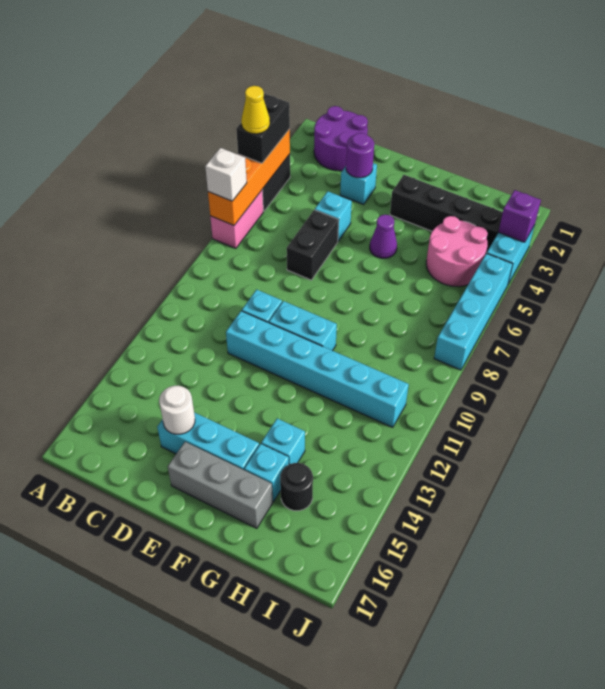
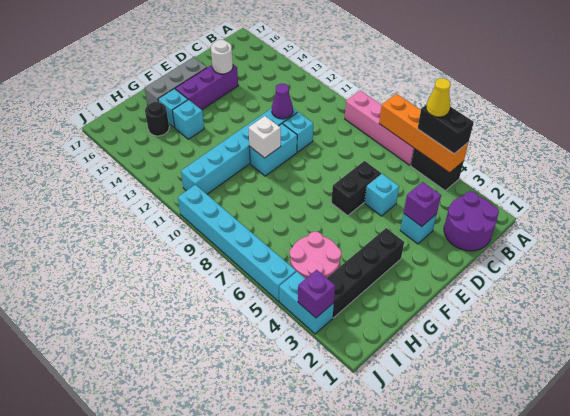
pink 1x2 brick [210,190,263,248] -> pink 1x4 brick [345,91,414,165]
white 1x1 brick [205,148,247,201] -> white 1x1 brick moved to [249,116,281,158]
purple 1x1 round brick [346,133,374,178] -> purple 1x1 brick [404,182,441,227]
black 1x2 brick [287,210,339,280] -> black 1x2 brick turned to [331,161,381,215]
cyan 1x3 brick [157,412,259,470] -> purple 1x3 brick [175,65,238,110]
purple 1x1 cone [370,215,397,258] -> purple 1x1 cone moved to [272,84,293,119]
cyan 1x4 brick [434,253,513,370] -> cyan 1x6 brick [178,185,296,301]

